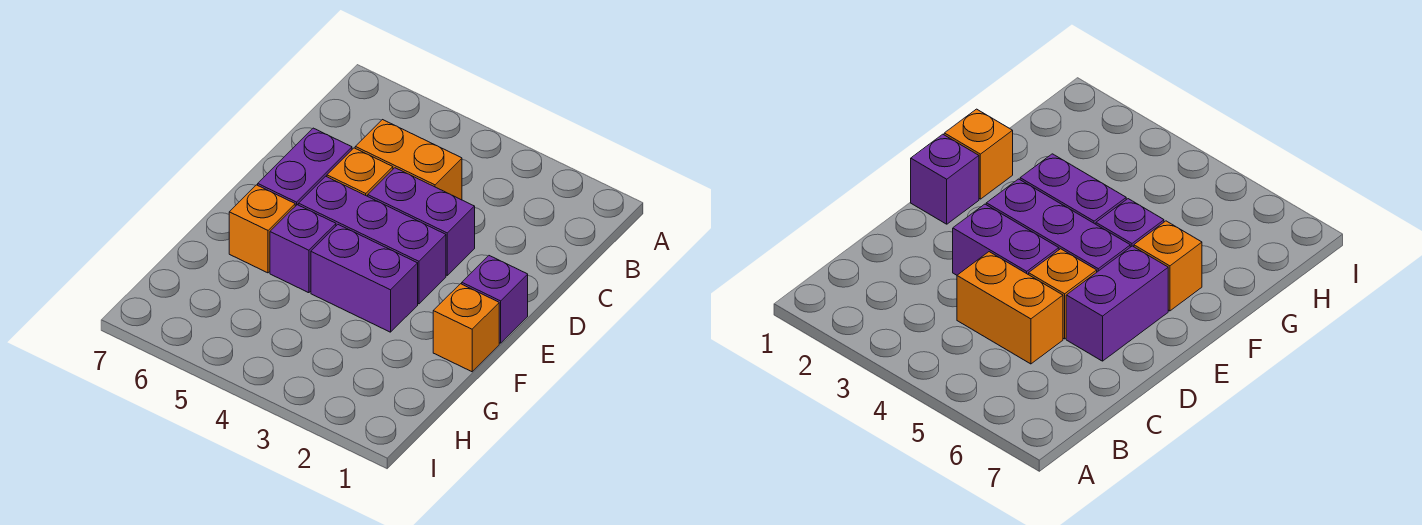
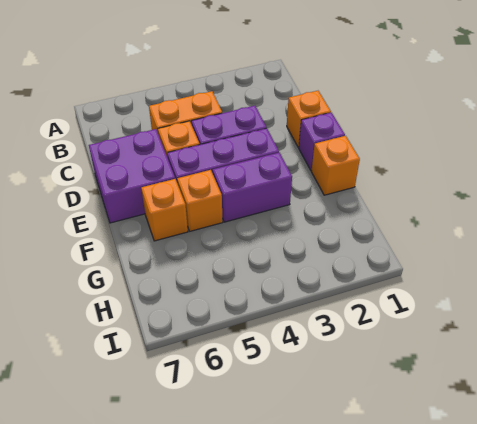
none -> orange 1x1 brick [287,91,331,147]
purple 1x2 brick [258,128,352,206] -> purple 2x2 brick [89,129,175,223]
purple 1x1 brick [270,205,336,293] -> orange 1x1 brick [177,170,223,231]

